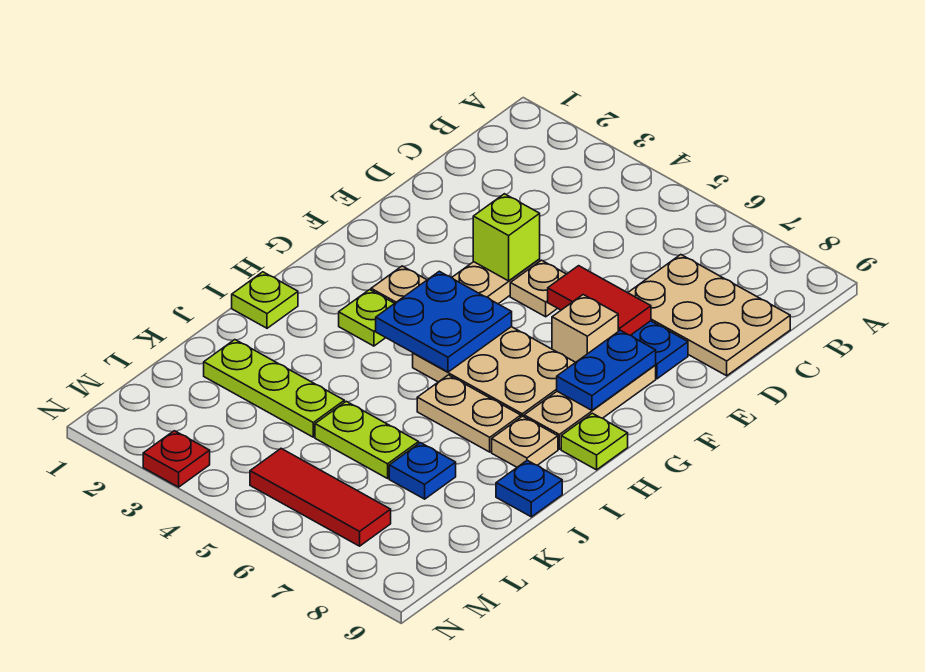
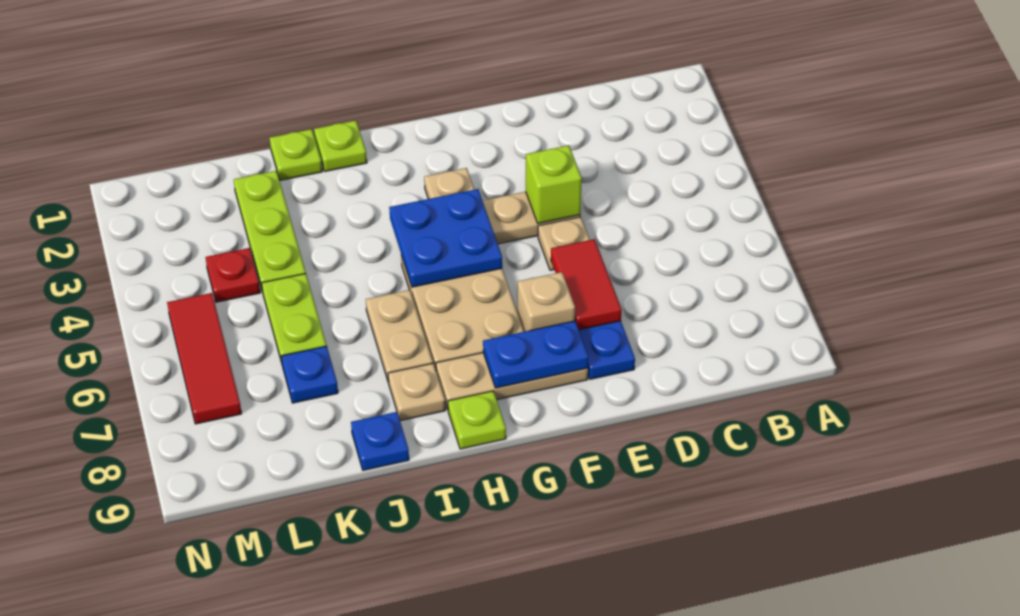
tan 2x3 plate [628,255,790,376] -> none
lime 1x1 plate [339,290,395,346] -> lime 1x1 plate moved to [270,129,322,180]
red 1x1 plate [143,431,210,487] -> red 1x1 plate moved to [206,248,260,302]

